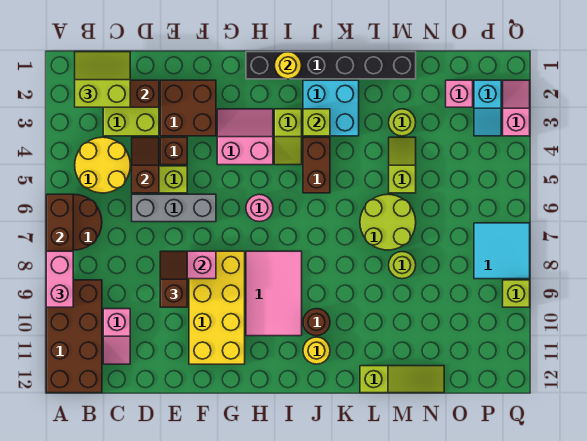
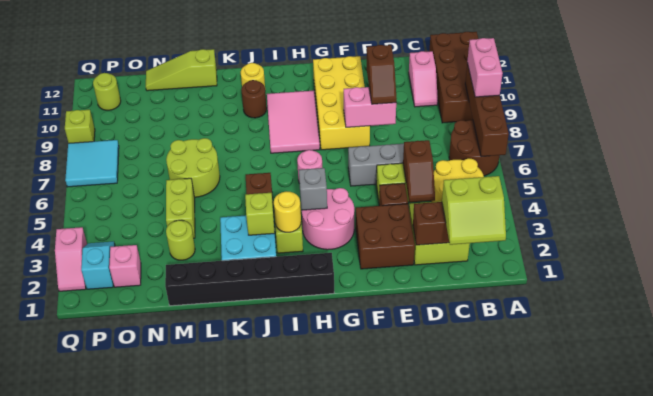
pink 1x2 slope [103,309,130,364] -> pink 1x2 slope turned to [409,51,438,107]
pink 2x2 slope [217,109,273,165] -> pink 2x2 round brick [302,188,354,250]
none -> grey 1x1 brick [299,168,327,210]
yellow 1x1 round brick [274,52,302,79] -> yellow 1x1 round brick moved to [274,192,301,232]
lime 1x2 slope [389,137,416,193] -> lime 1x2 brick [166,178,195,238]
lime 1x1 round brick [389,252,416,279] -> lime 1x1 round brick moved to [93,73,121,110]

